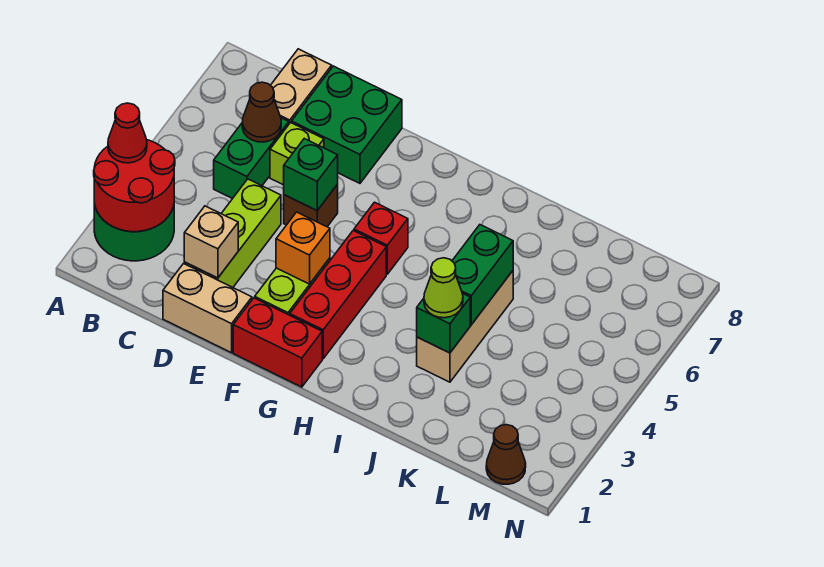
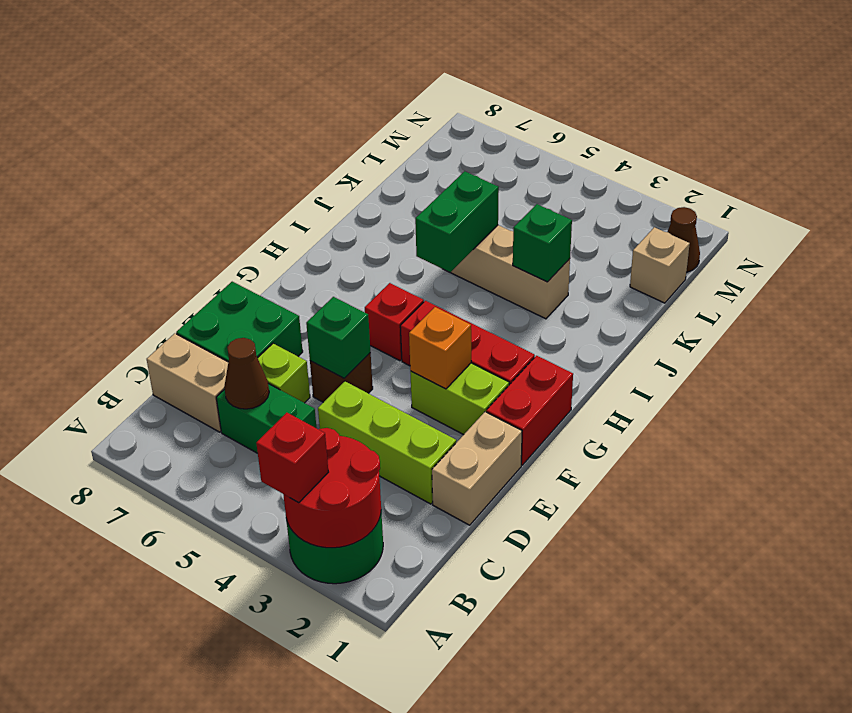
red 1x1 cone [108,103,147,163] -> red 1x1 brick [256,413,328,503]
tan 1x1 brick [184,206,238,278] -> tan 1x1 brick moved to [630,227,690,303]
lime 1x1 cone [424,258,463,318] -> none
green 1x2 brick [452,225,513,325] -> green 1x2 brick turned to [415,171,499,272]

